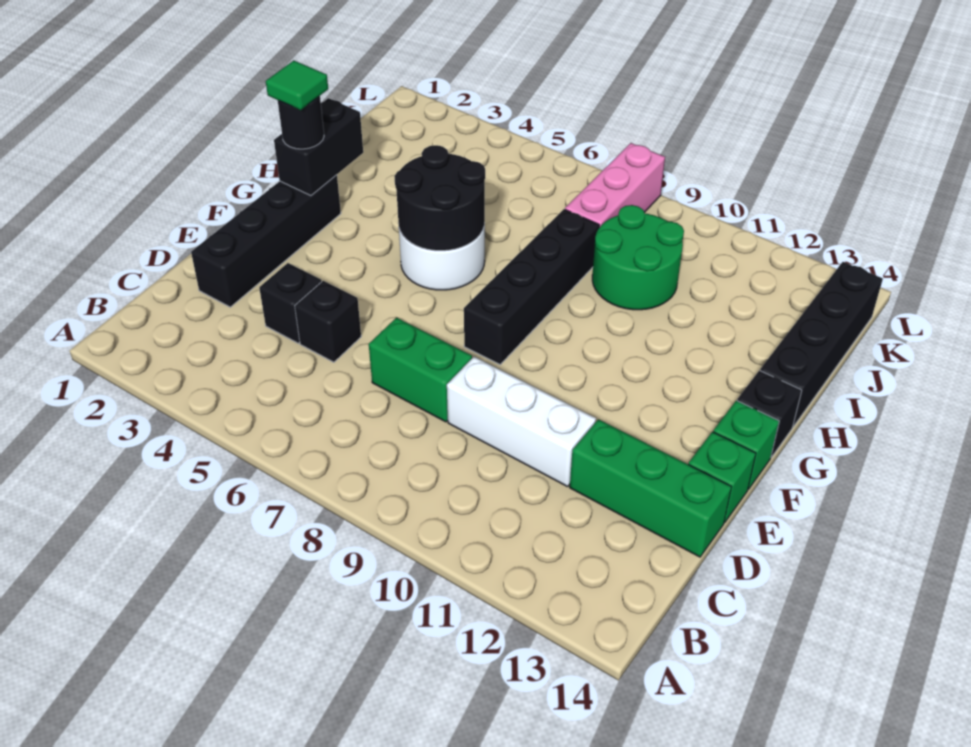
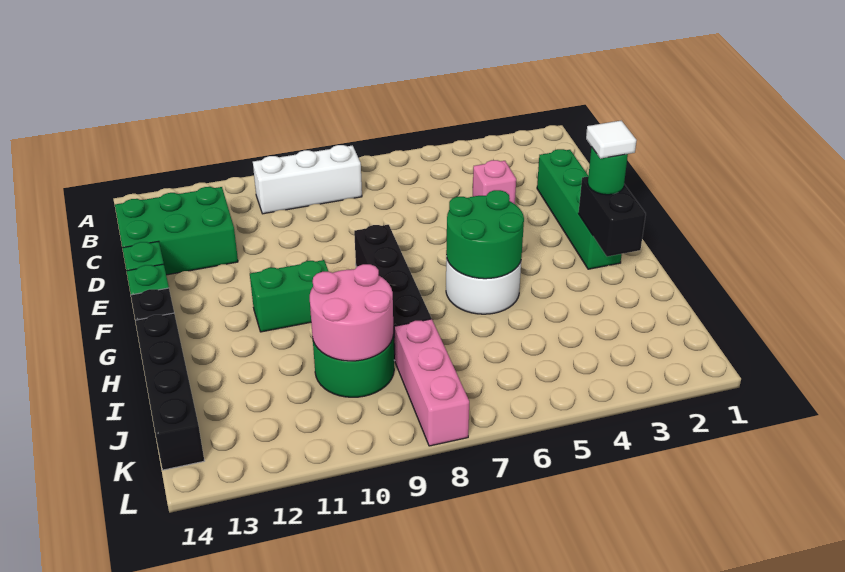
black 1x4 brick [191,175,341,307] -> green 1x4 brick [537,149,622,269]
black 1x1 brick [259,263,322,343] -> pink 1x1 brick [473,160,516,204]
black 1x1 brick [295,281,361,362] -> none
green 1x2 brick [369,318,472,422] -> green 1x2 brick moved to [250,260,329,332]
white 1x3 brick [447,357,596,487] -> white 1x3 brick moved to [253,145,362,214]
green 1x3 brick [570,419,731,557] -> green 2x3 brick [115,187,238,275]
black 1x1 round brick [278,96,324,149] -> green 1x1 round brick [588,147,628,195]
green 1x1 tile [266,61,328,110] -> white 1x1 tile [586,121,637,159]
black 2x2 round brick [394,145,485,251] -> green 2x2 round brick [446,190,524,279]
none -> pink 2x2 round brick [310,264,394,361]

